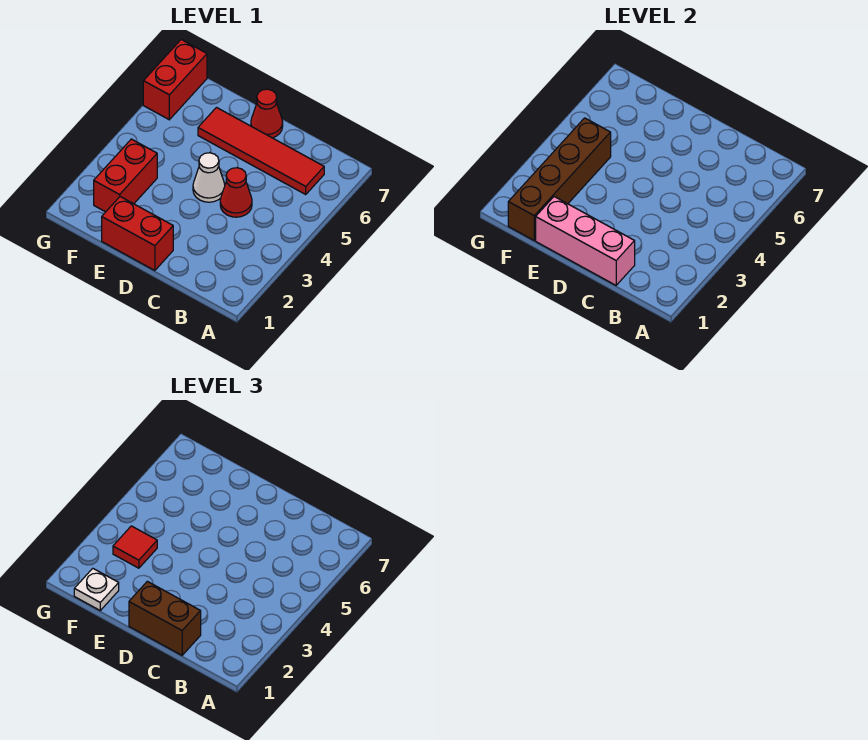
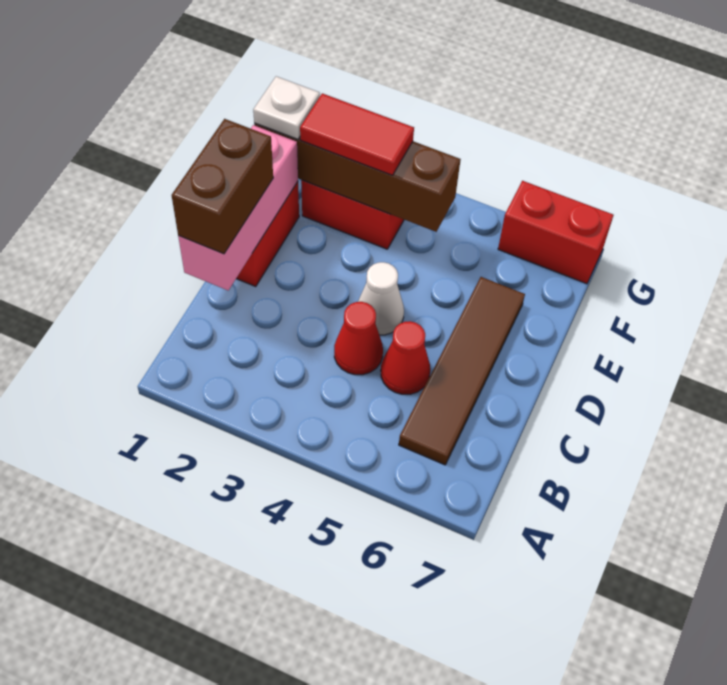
red 1x4 tile [198,108,324,194] -> brown 1x4 tile [399,277,525,465]
red 1x1 cone [251,89,283,138] -> red 1x1 cone moved to [381,321,430,394]
red 1x1 tile [113,526,157,568] -> red 1x2 tile [300,93,414,175]

